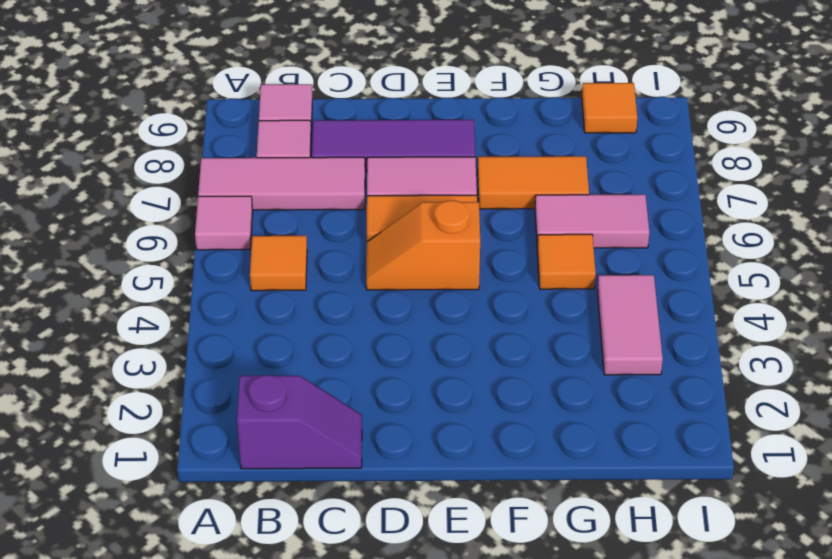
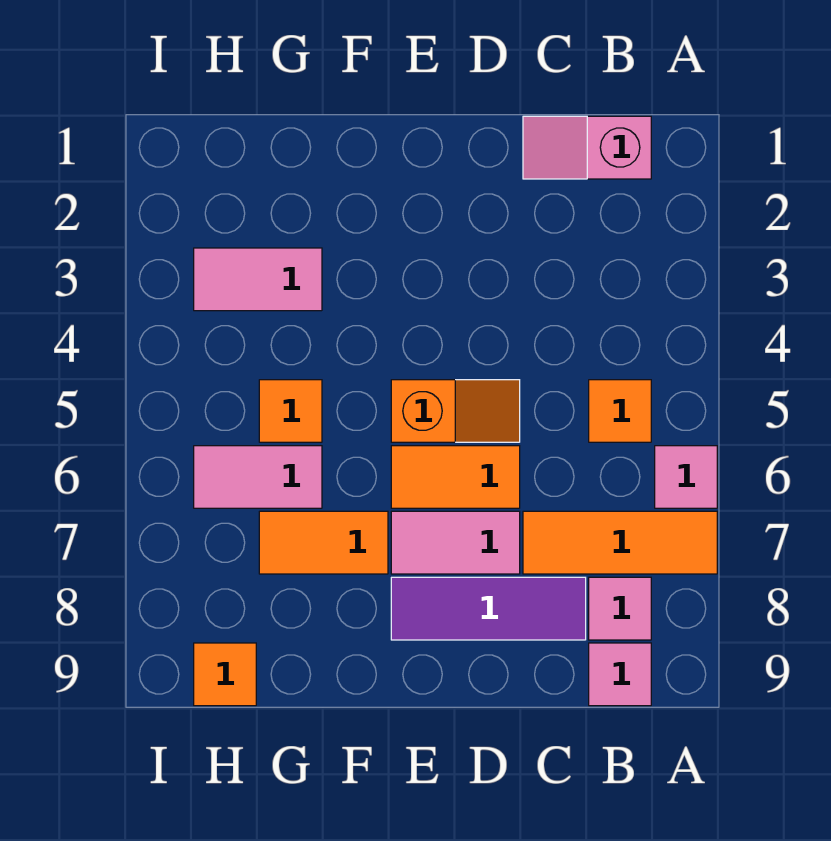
pink 1x3 tile [198,157,365,210] -> orange 1x3 tile [523,511,717,574]
purple 1x2 slope [237,375,362,469] -> pink 1x2 slope [523,116,651,179]
pink 1x2 tile [597,275,663,375] -> pink 1x2 tile turned to [194,248,322,311]

